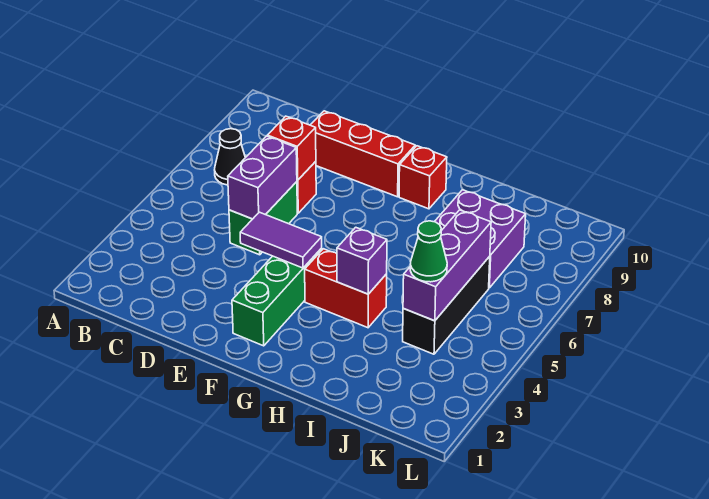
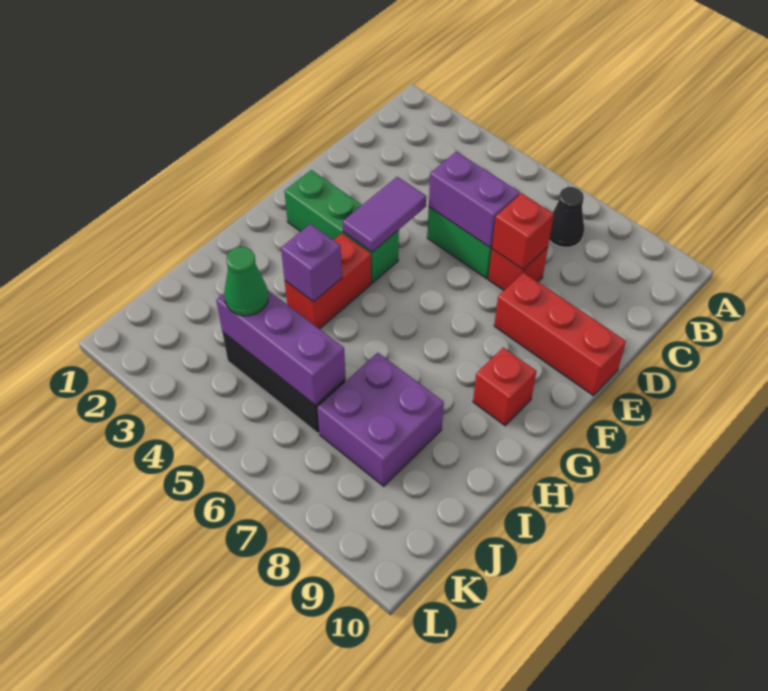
red 1x3 brick [311,111,415,197] -> red 1x3 brick turned to [494,273,626,396]

